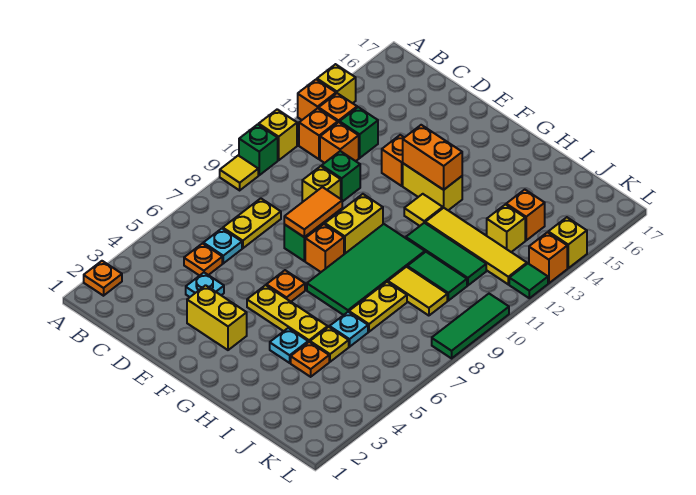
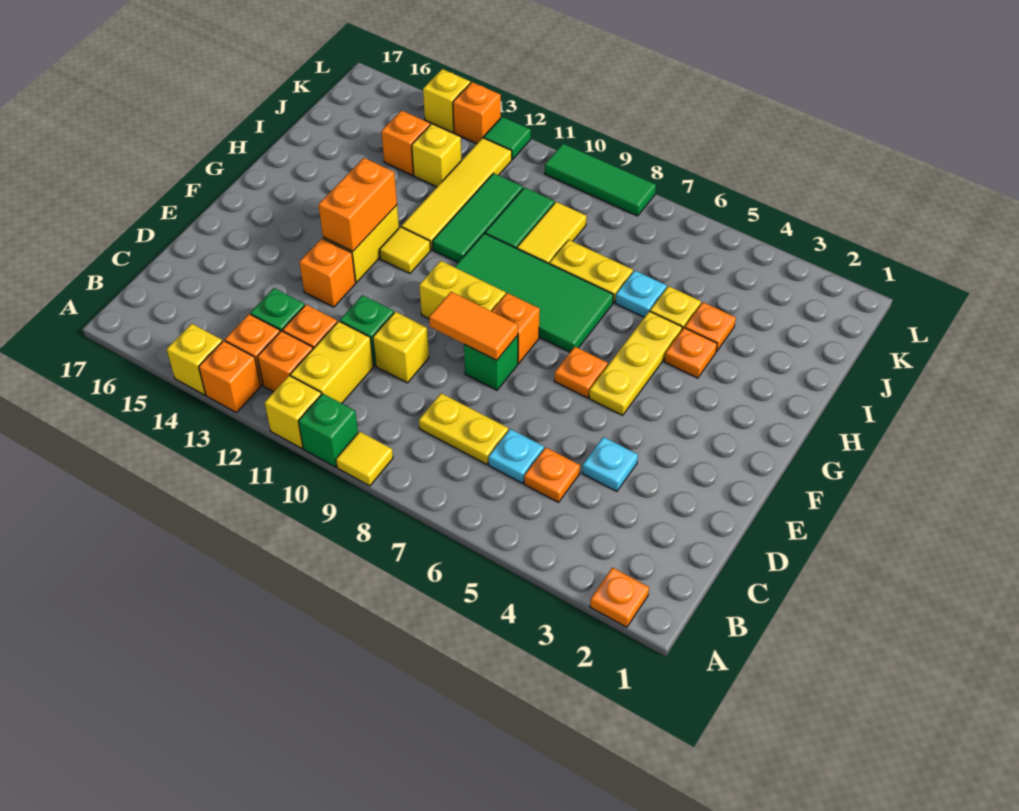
yellow 1x2 brick [187,285,247,350] -> yellow 1x2 brick moved to [290,321,373,403]
cyan 1x1 plate [270,328,308,363] -> orange 1x1 plate [664,328,717,378]

